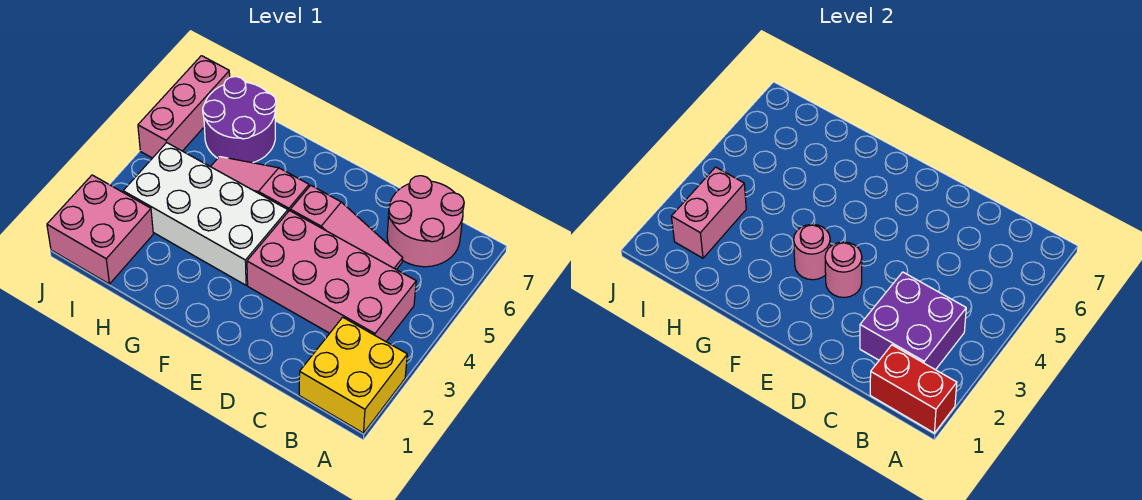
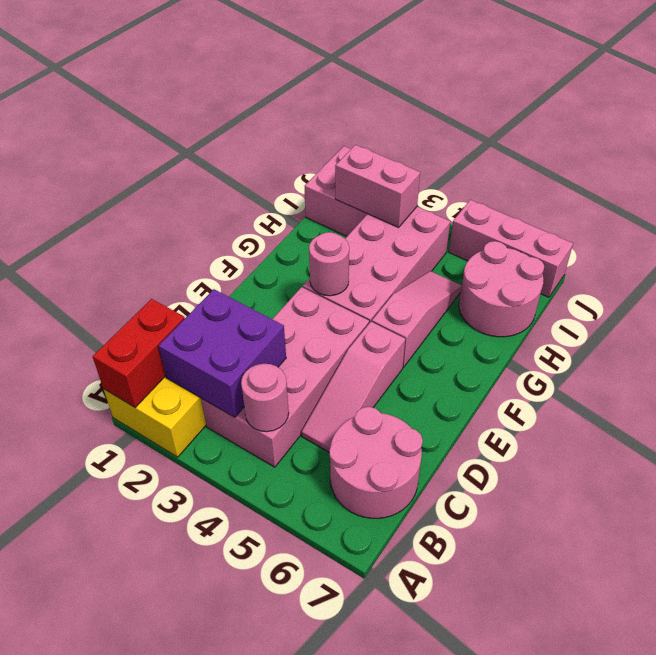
pink 1x1 round brick [825,242,862,298] -> pink 1x1 round brick moved to [241,364,289,432]
white 2x4 brick [123,143,288,285] -> pink 2x4 brick [303,207,450,323]
purple 2x2 round brick [203,77,276,163] -> pink 2x2 round brick [459,241,544,337]

